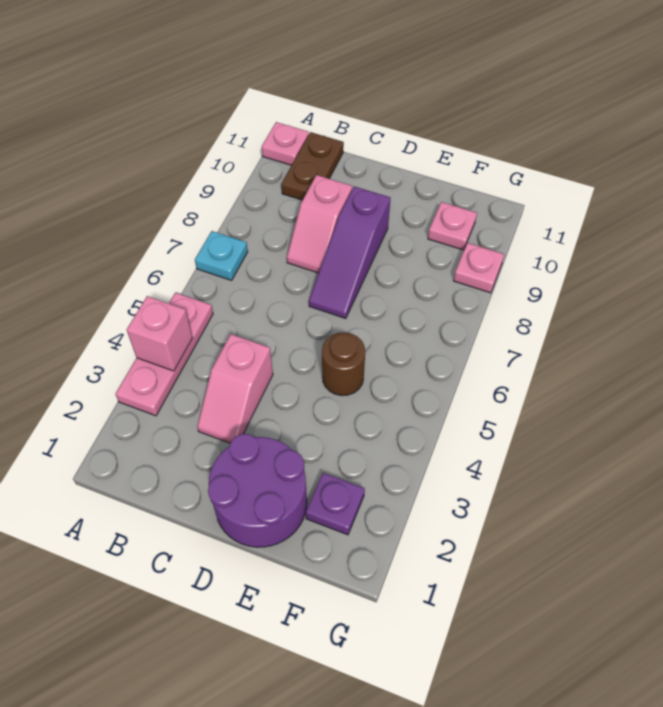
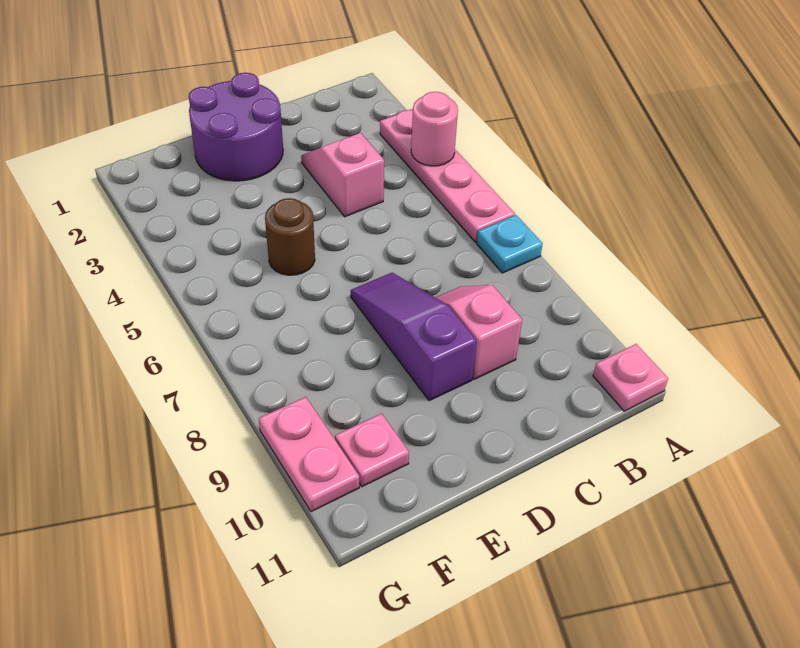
pink 1x3 plate [115,293,213,416] -> pink 1x4 plate [380,109,515,242]
pink 1x1 brick [127,296,192,371] -> pink 1x1 round brick [411,92,458,166]
brown 1x2 plate [281,132,344,200] -> none
purple 1x1 plate [306,473,365,535] -> none
pink 1x1 plate [454,243,504,293] -> pink 1x2 plate [259,397,359,512]

